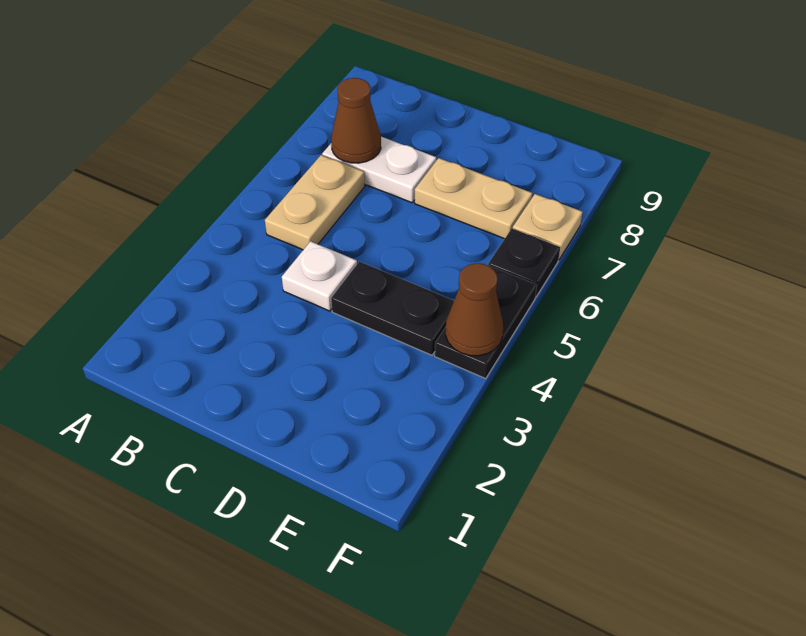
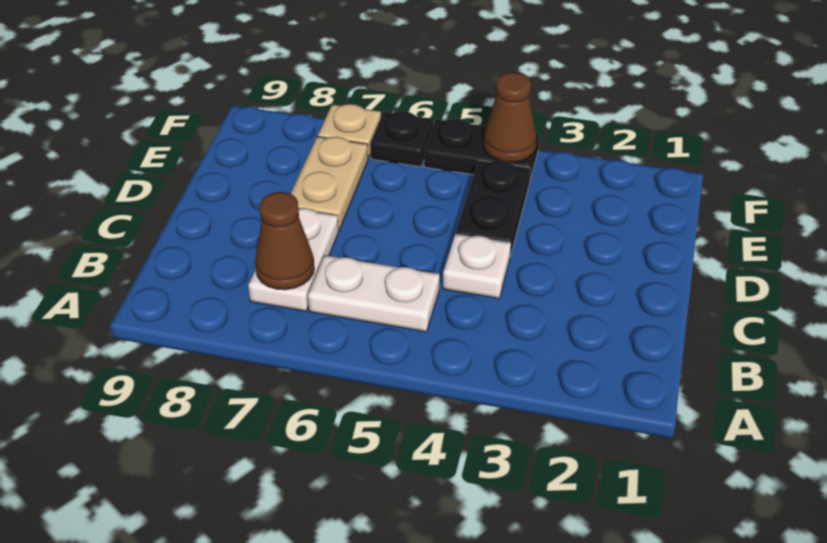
tan 1x2 plate [265,155,365,250] -> white 1x2 plate [308,255,440,332]

